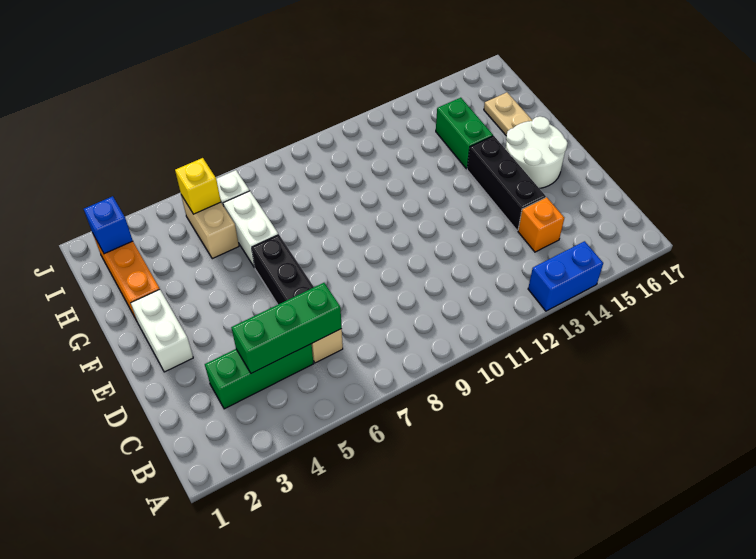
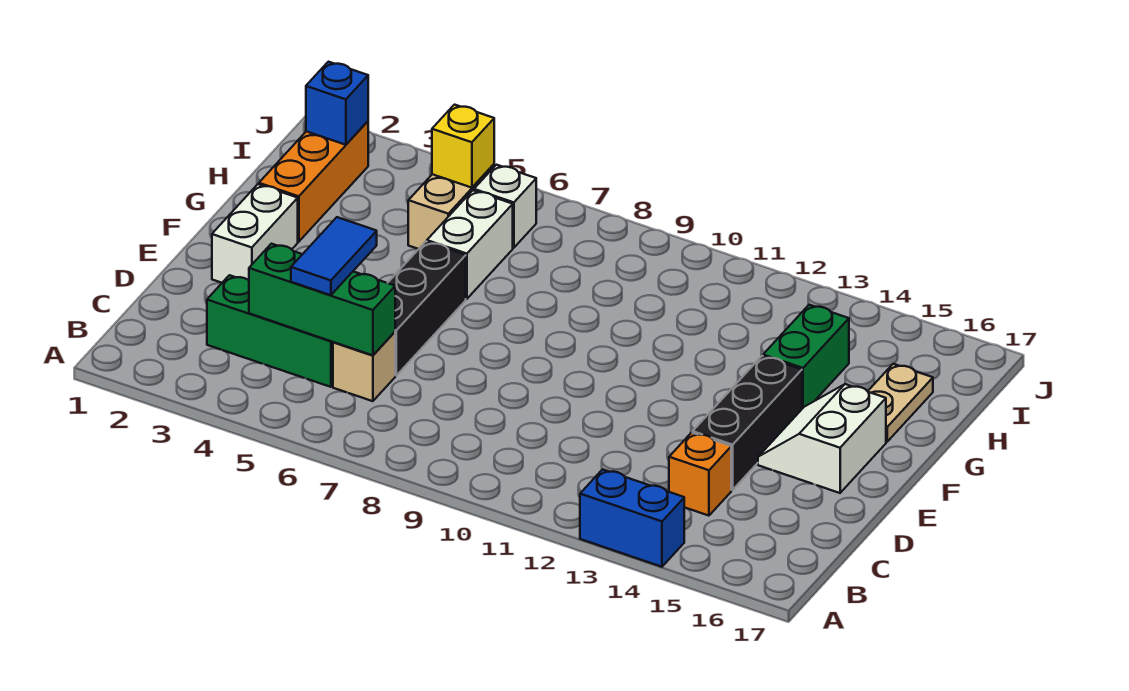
none -> blue 1x2 tile [291,217,377,295]
white 2x2 round brick [505,116,568,188] -> white 2x2 slope [758,384,886,493]

